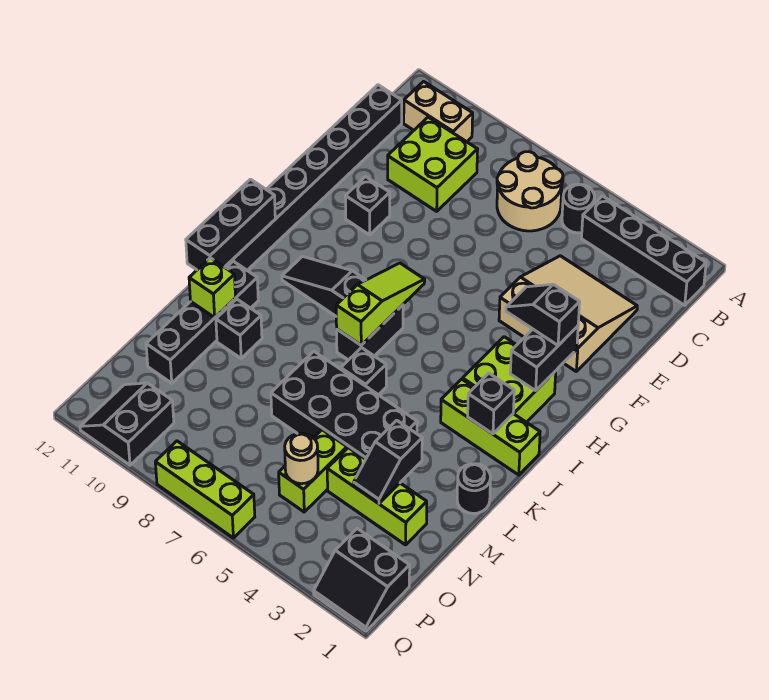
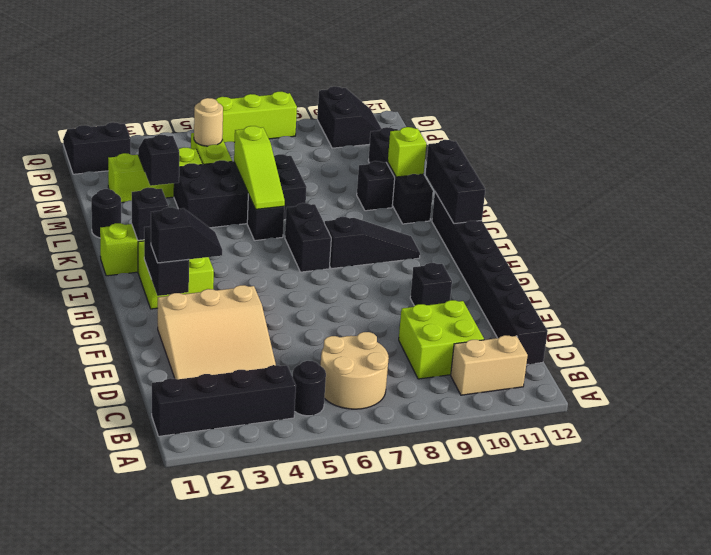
lime 1x3 slope [336,263,425,345] -> lime 1x3 slope moved to [234,126,285,209]

